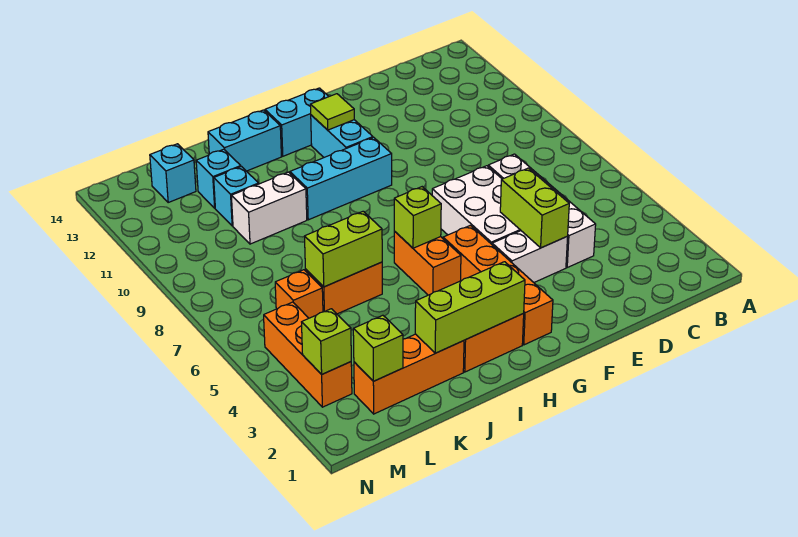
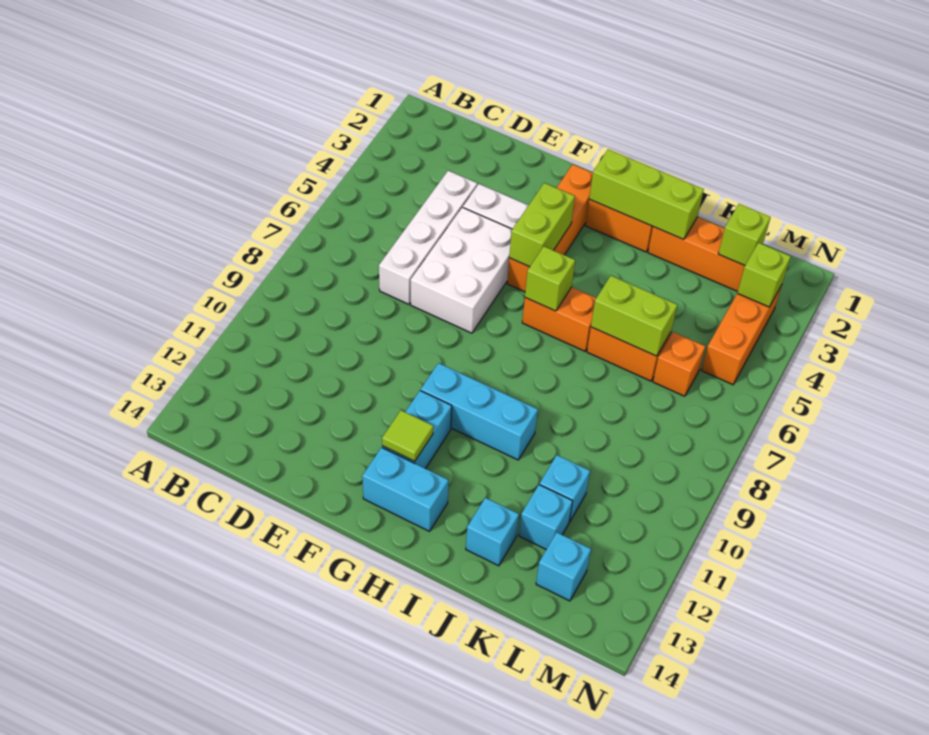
lime 1x2 brick [500,168,569,248] -> lime 1x2 brick moved to [509,183,575,267]
orange 1x2 brick [394,231,461,295] -> orange 1x2 brick turned to [522,287,596,351]
cyan 1x2 brick [208,110,281,171] -> cyan 1x1 brick [466,498,519,566]
white 1x2 brick [231,172,307,244] -> none

